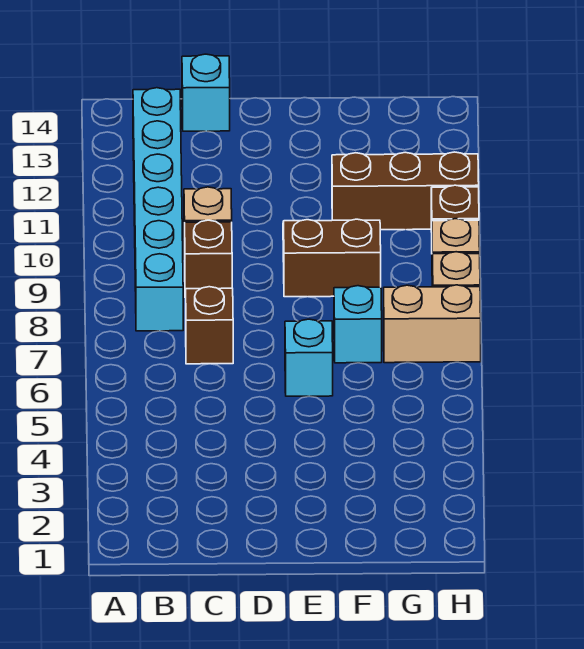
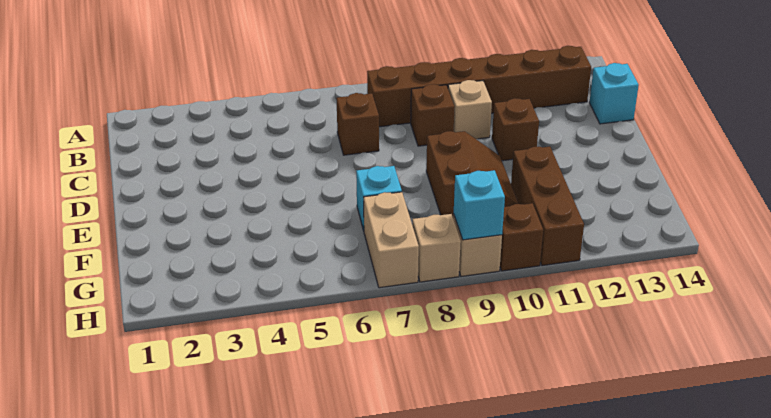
cyan 1x6 brick [133,88,183,331] -> brown 1x6 brick [367,46,591,127]
none -> brown 1x1 brick [492,98,539,161]
cyan 1x1 brick [285,319,333,396] -> cyan 1x1 brick moved to [454,170,505,240]

